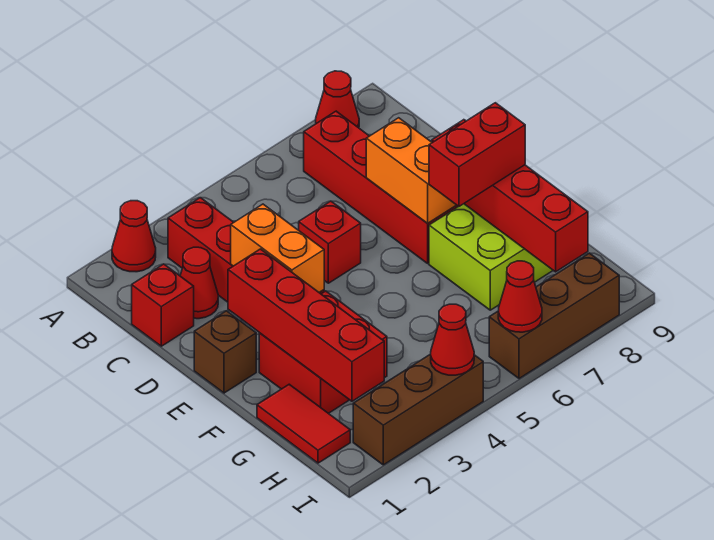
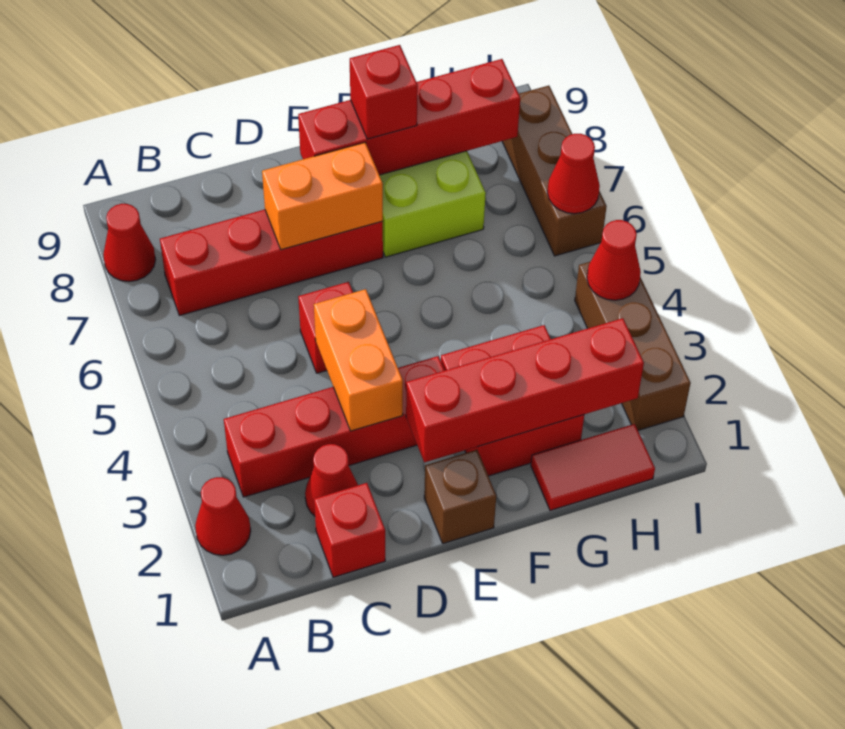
orange 1x2 brick [231,204,324,292] -> orange 1x2 brick turned to [314,289,403,431]
red 1x2 brick [429,103,525,206] -> red 1x1 brick [350,45,418,139]

